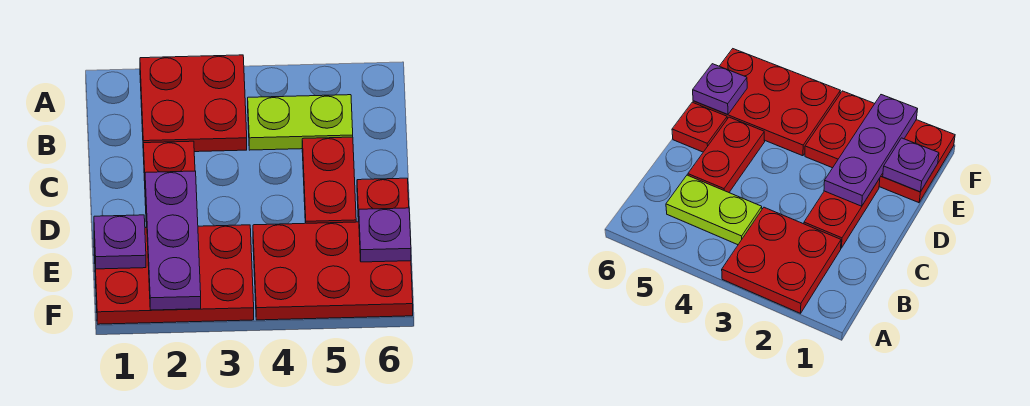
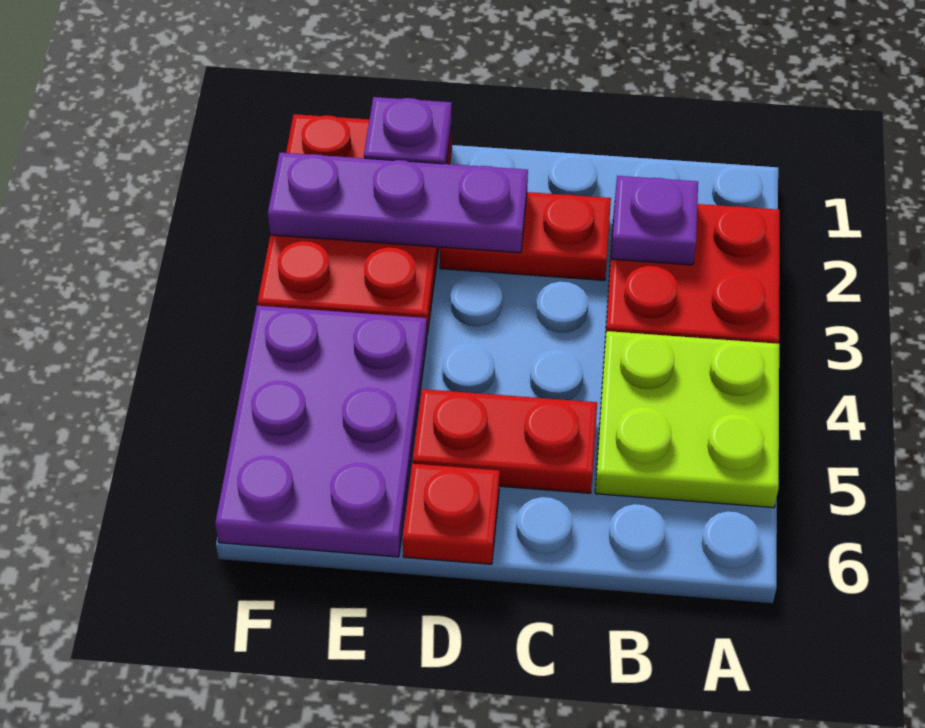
lime 1x2 plate [248,95,353,150] -> lime 2x2 plate [595,331,779,508]
red 2x3 plate [253,222,413,320] -> purple 2x3 plate [215,306,427,557]
purple 1x1 plate [359,208,411,262] -> purple 1x1 plate moved to [611,176,698,265]

